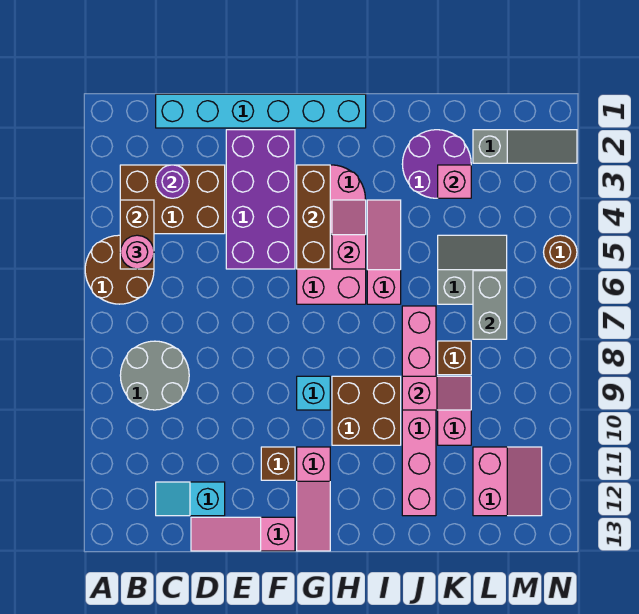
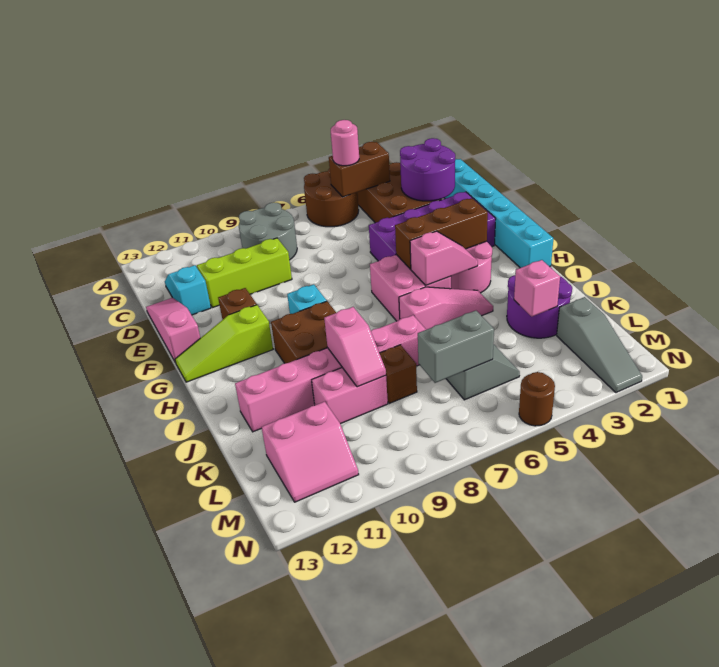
purple 1x1 round brick [156,165,189,198] -> purple 2x2 round brick [400,138,455,201]
none -> lime 1x3 brick [197,238,292,308]
pink 1x3 slope [297,447,330,551] -> lime 1x3 slope [175,305,273,382]

